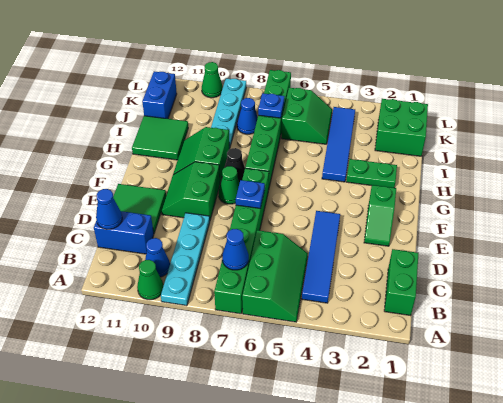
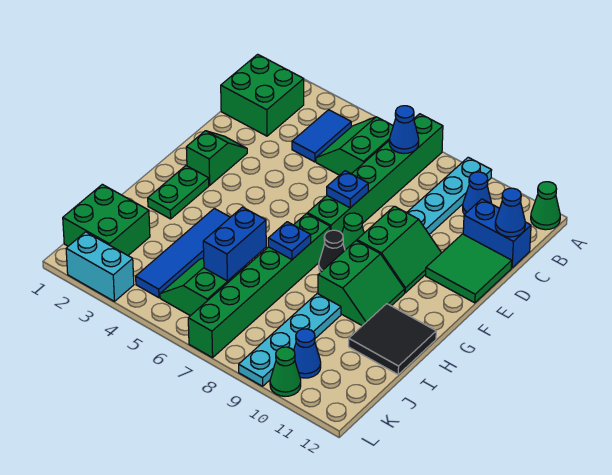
green 2x3 slope [242,230,308,322] -> green 2x2 slope [316,117,393,175]
green 1x1 cone [137,260,163,300] -> green 1x1 cone moved to [531,182,560,230]
green 1x2 brick [384,249,419,316] -> green 2x2 brick [221,54,304,136]
blue 1x4 tile [302,211,340,303] -> blue 1x2 tile [292,110,351,162]
green 1x2 plate [346,159,397,188] -> green 1x2 plate turned to [148,166,209,219]
green 2x2 tile [132,116,188,160] -> black 2x2 tile [349,304,436,374]
blue 1x1 plate [258,93,285,118] -> blue 1x1 plate moved to [268,222,311,260]
blue 1x1 cone [237,98,258,134] -> blue 1x1 cone moved to [294,329,321,378]
blue 1x2 brick [142,71,177,119] -> blue 1x2 brick moved to [203,207,266,281]
none -> cyan 1x2 brick [66,232,134,301]

